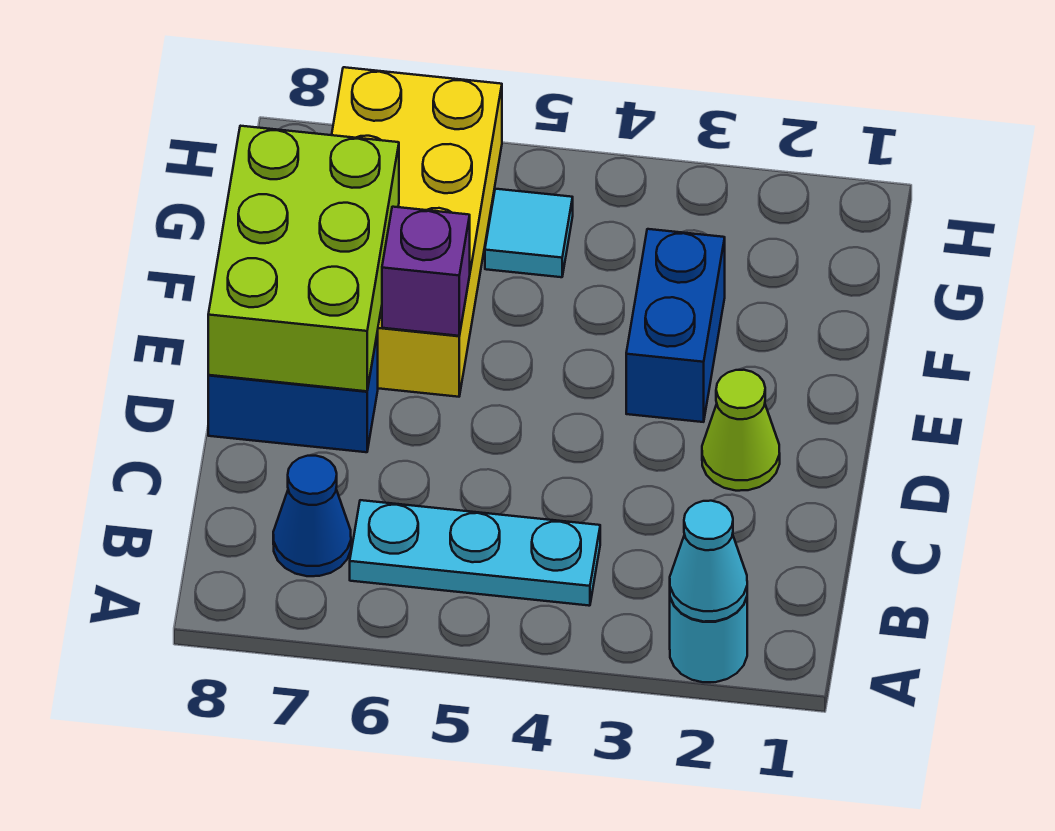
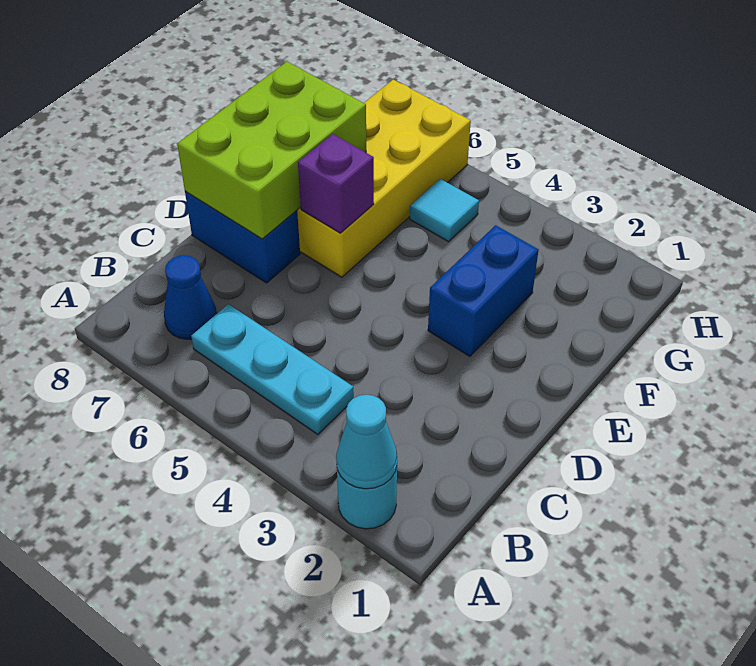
lime 1x1 cone [702,370,780,491] -> none

